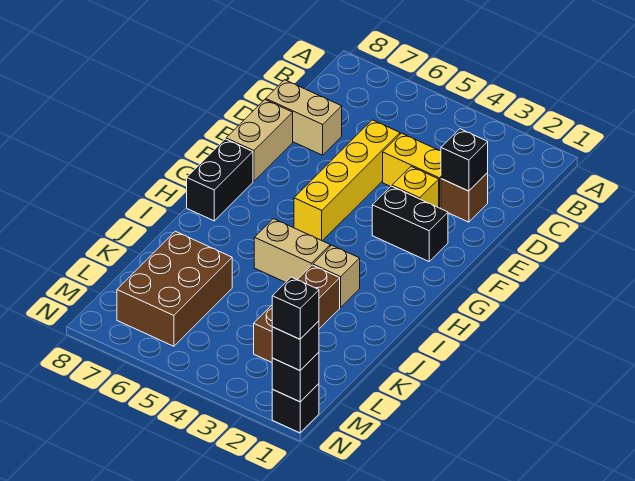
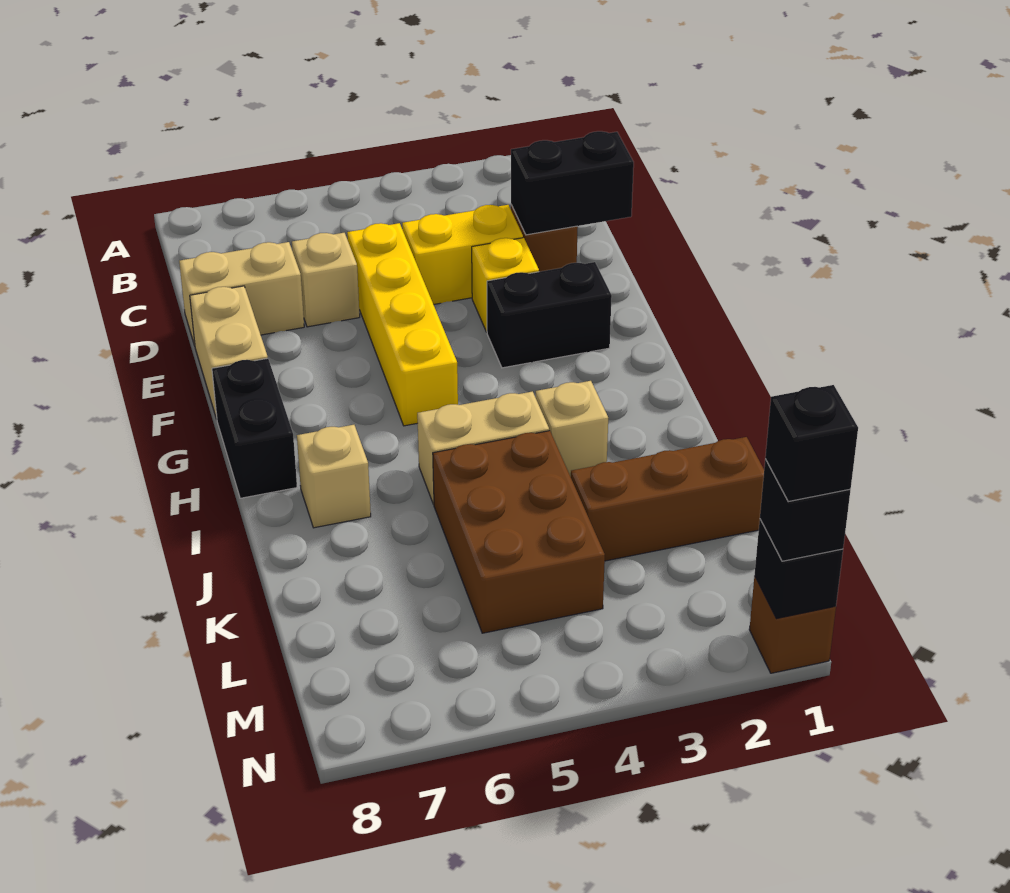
black 1x1 brick [441,129,488,191] -> black 1x2 brick [511,131,634,235]
none -> tan 1x1 brick [292,233,360,327]
none -> tan 1x1 brick [297,425,371,528]
brown 1x3 brick [254,265,340,362] -> brown 1x3 brick turned to [571,437,764,561]
brown 2x3 brick [117,231,232,346] -> brown 2x3 brick moved to [433,431,605,633]
black 1x1 brick [272,384,319,433] -> brown 1x1 brick [749,576,836,673]

